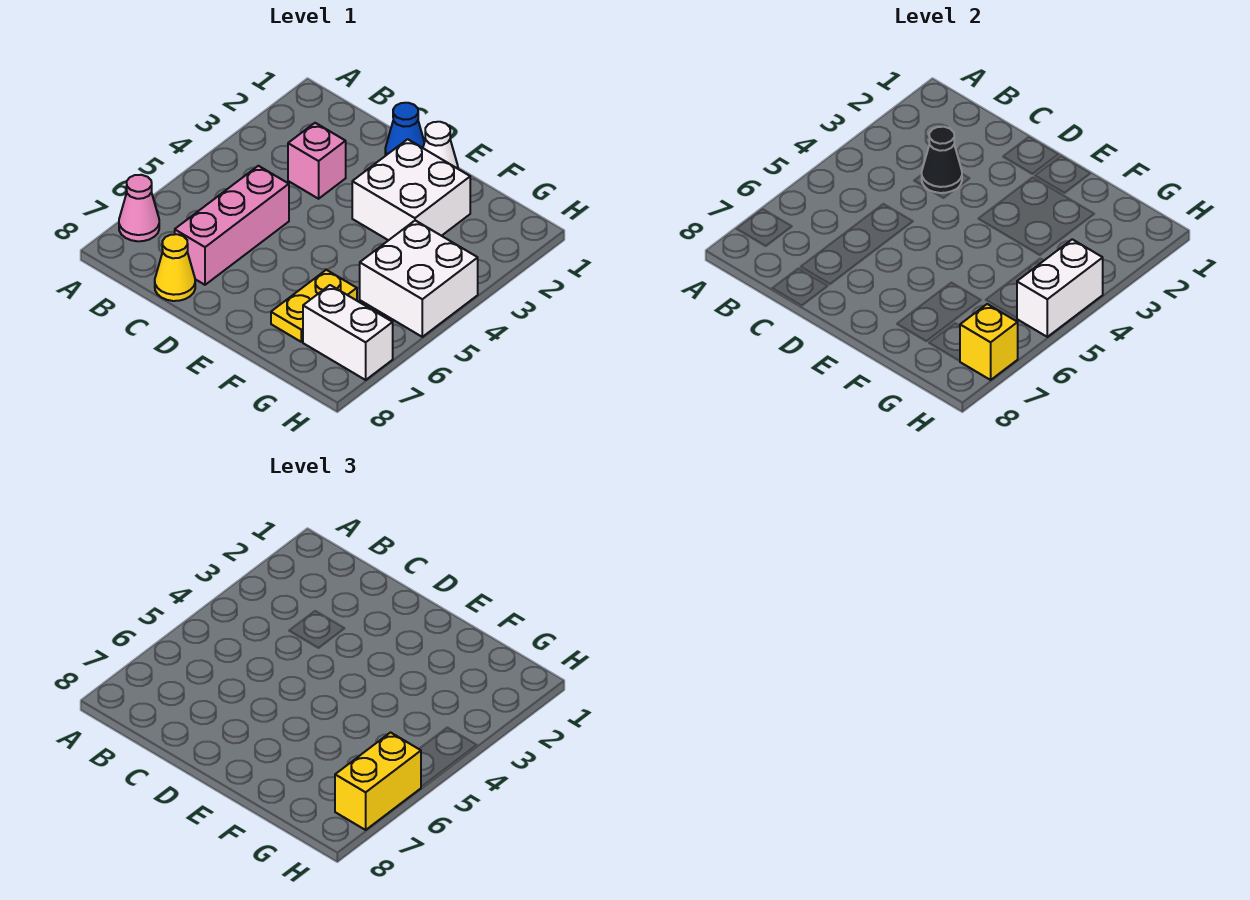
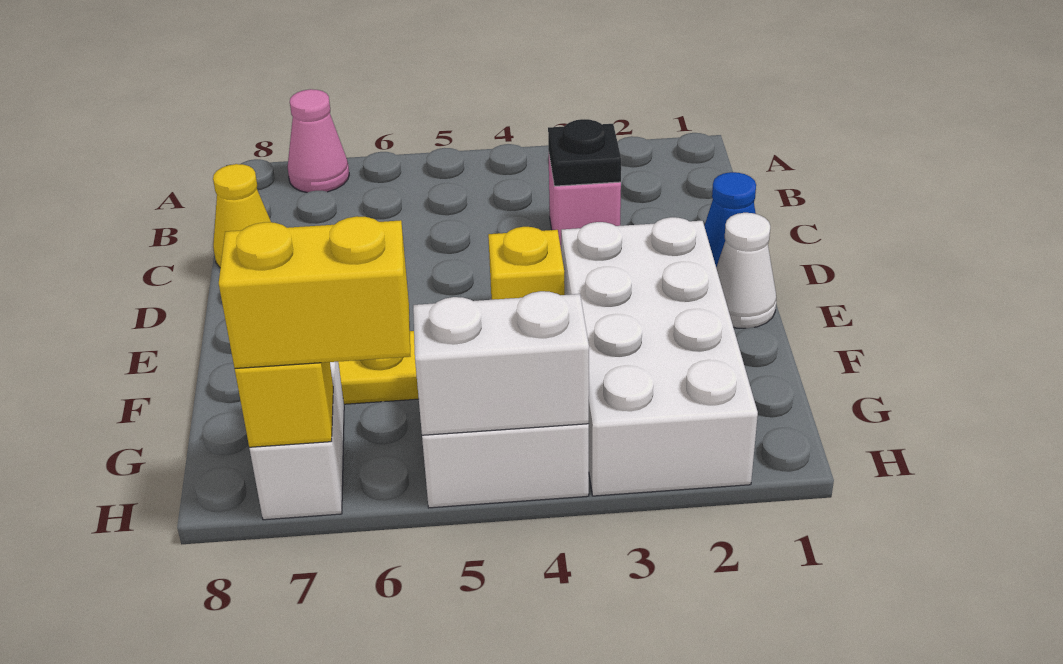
black 1x1 cone [922,127,962,193] -> black 1x1 plate [548,119,621,186]
pink 1x3 brick [175,166,289,285] -> none
white 2x2 brick [352,139,470,240] -> white 2x4 brick [561,217,758,496]
none -> yellow 1x1 brick [488,227,565,300]

